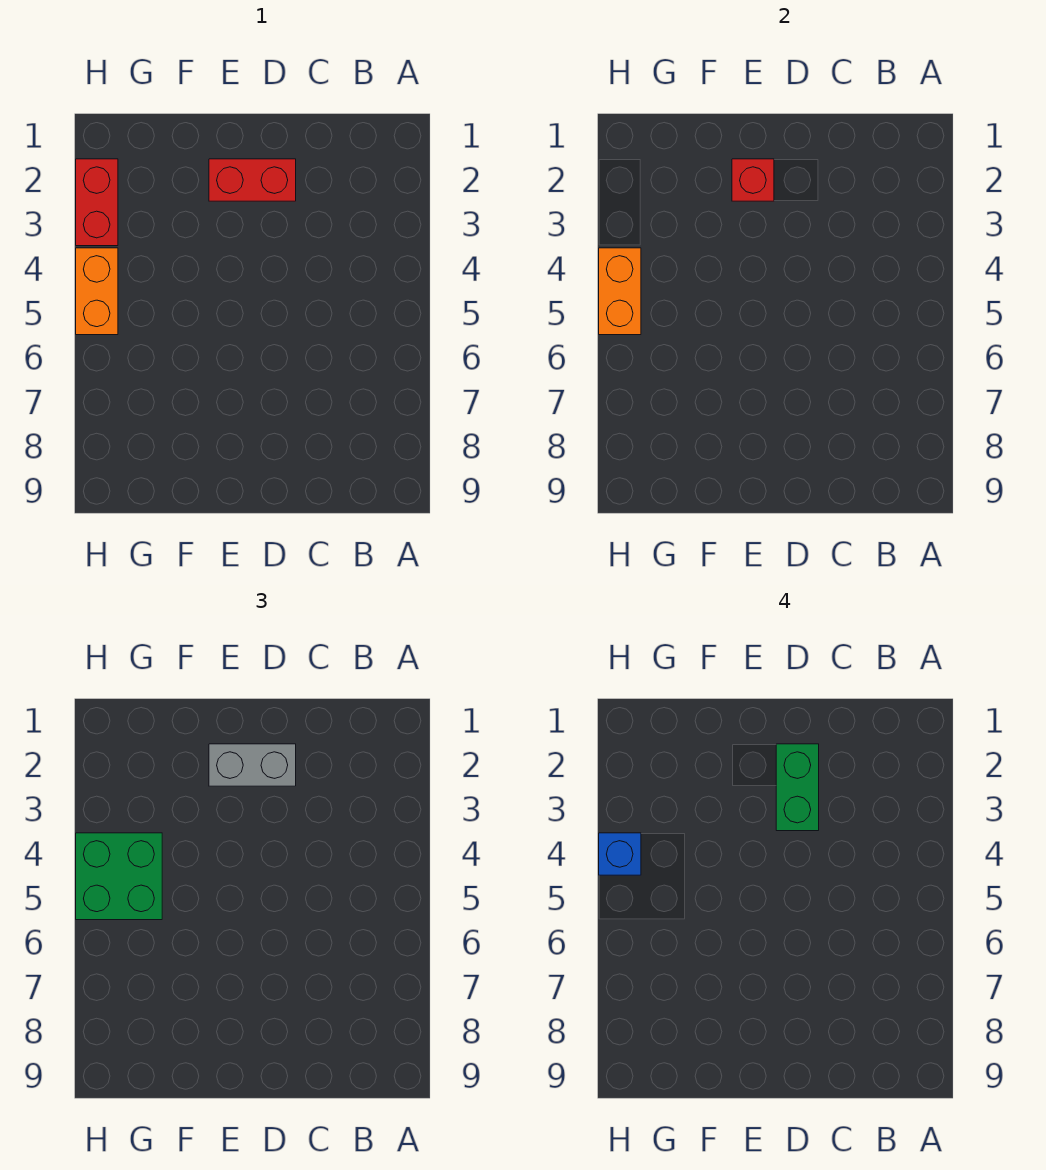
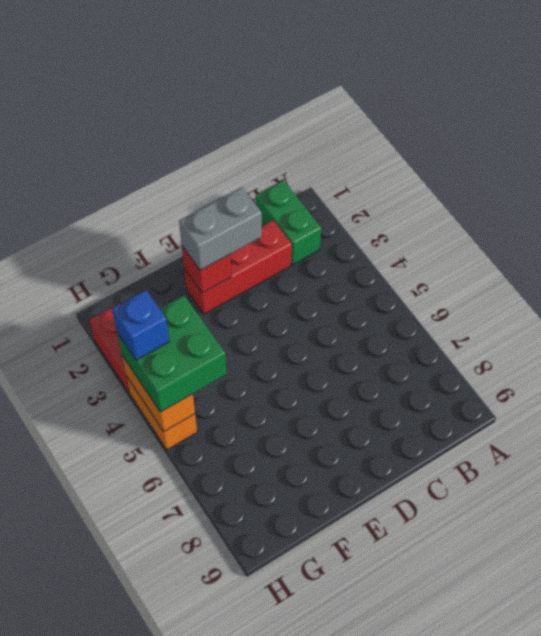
red 1x2 brick [209,159,296,201] -> red 1x3 brick [184,220,292,314]
green 1x2 brick [776,744,819,831] -> green 1x2 brick moved to [256,180,321,265]

